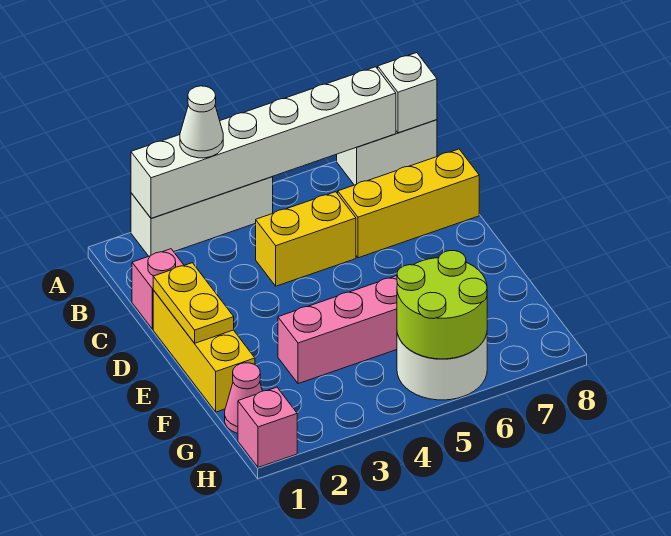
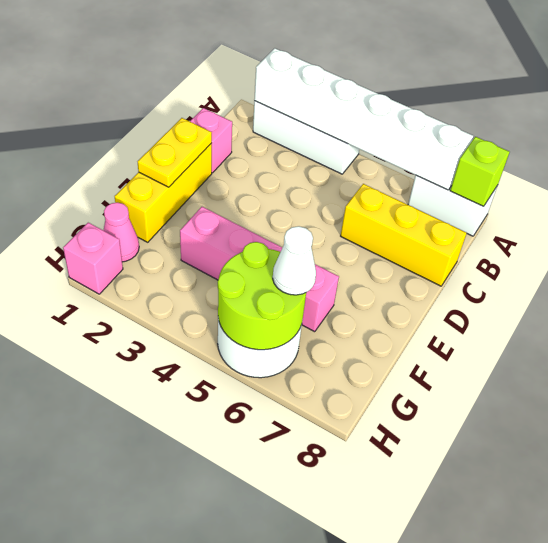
white 1x1 cone [180,86,223,158] -> white 1x1 cone moved to [273,226,316,295]
white 1x1 brick [378,53,437,133] -> lime 1x1 brick [450,137,509,206]
yellow 1x2 brick [256,192,356,286] -> none

